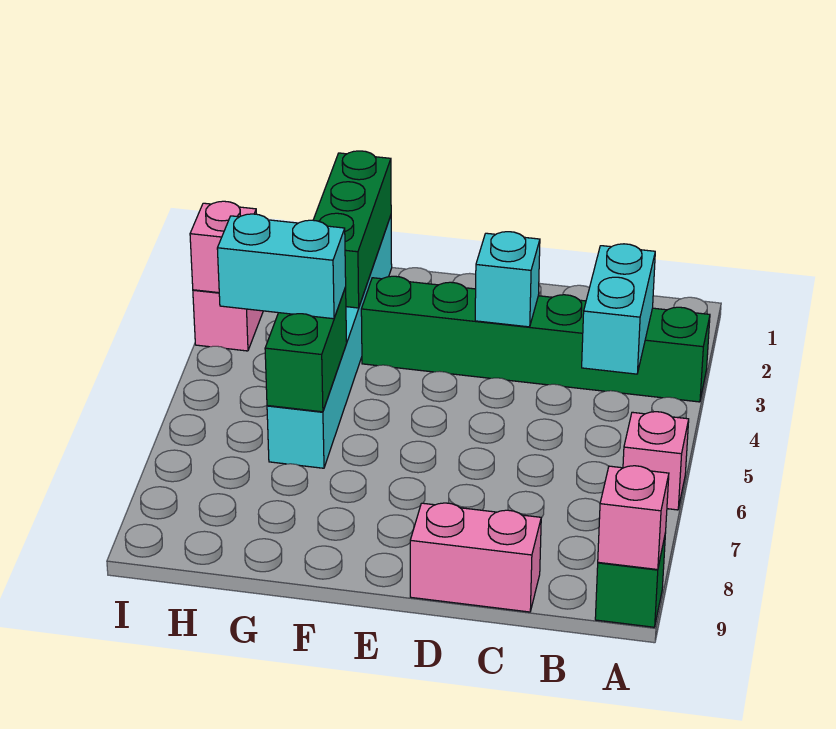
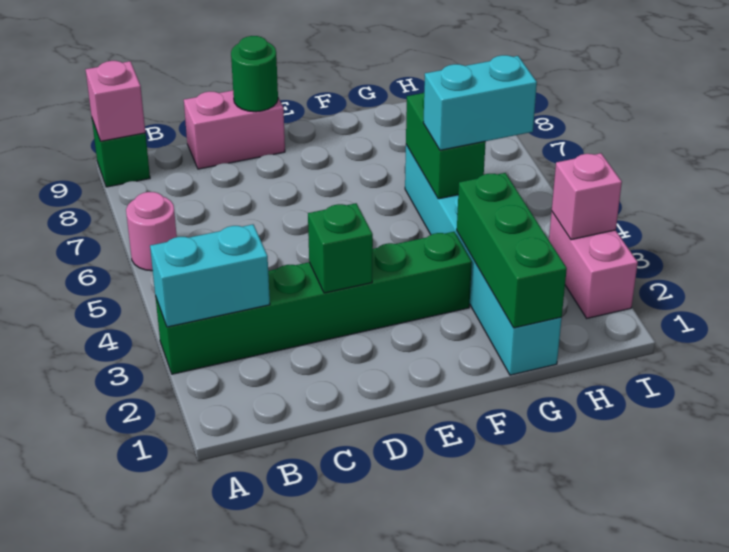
pink 1x1 brick [623,412,689,510] -> pink 1x1 round brick [126,192,177,271]
cyan 1x2 brick [582,244,655,374] -> cyan 1x2 brick turned to [150,224,270,327]
cyan 1x1 brick [475,232,540,327] -> green 1x1 brick [308,203,373,293]
none -> green 1x1 round brick [231,36,278,112]

